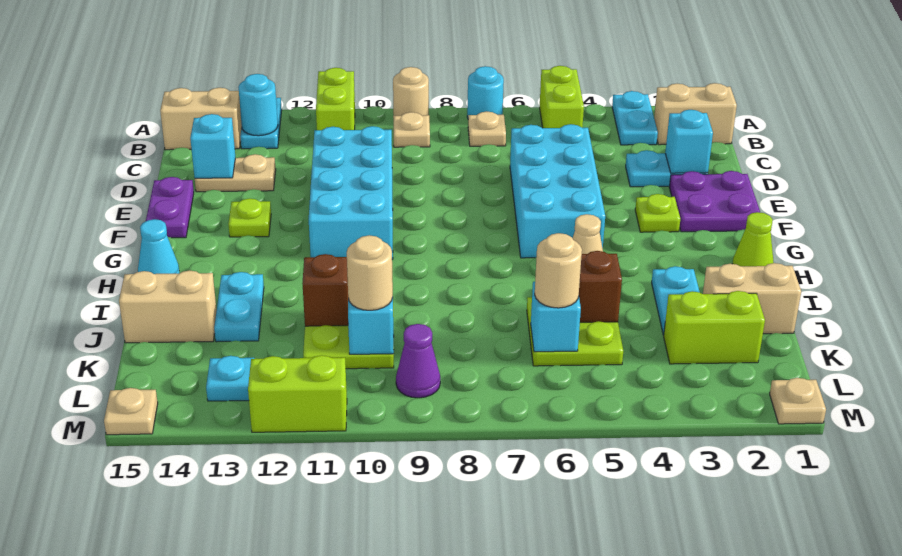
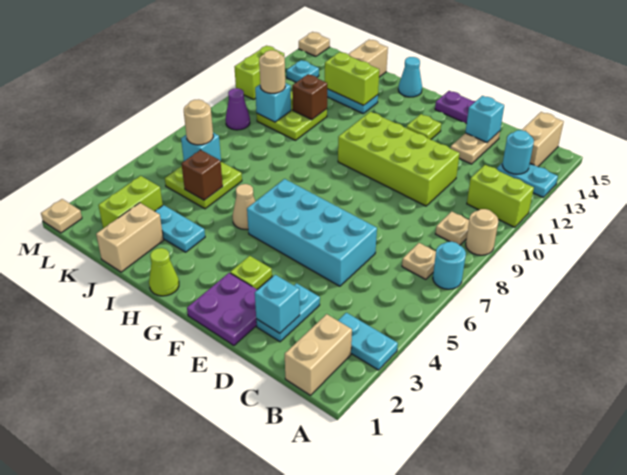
lime 1x2 brick [540,66,584,128] -> lime 1x2 brick moved to [325,52,379,105]
cyan 2x4 brick [309,126,393,259] -> lime 2x4 brick [338,112,460,206]

